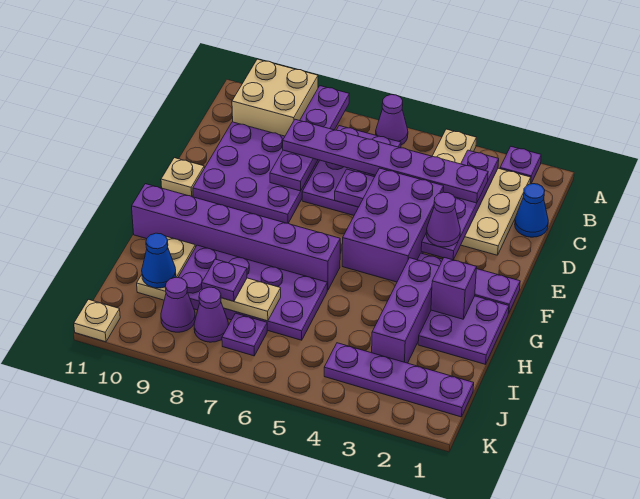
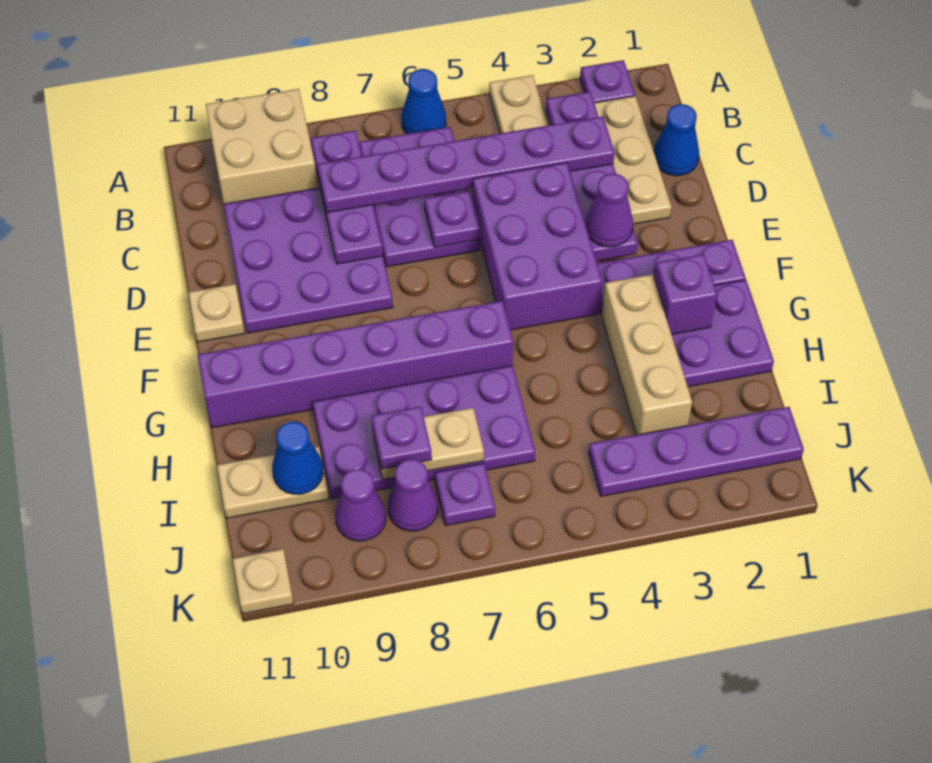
purple 1x1 cone [376,95,408,145] -> blue 1x1 cone [401,69,446,134]
purple 1x4 plate [270,86,349,191] -> purple 1x3 plate [311,130,383,264]
purple 1x3 brick [372,258,439,363] -> tan 1x3 brick [602,275,692,435]
tan 1x2 plate [137,236,196,300] -> tan 1x2 plate turned to [217,446,329,518]

